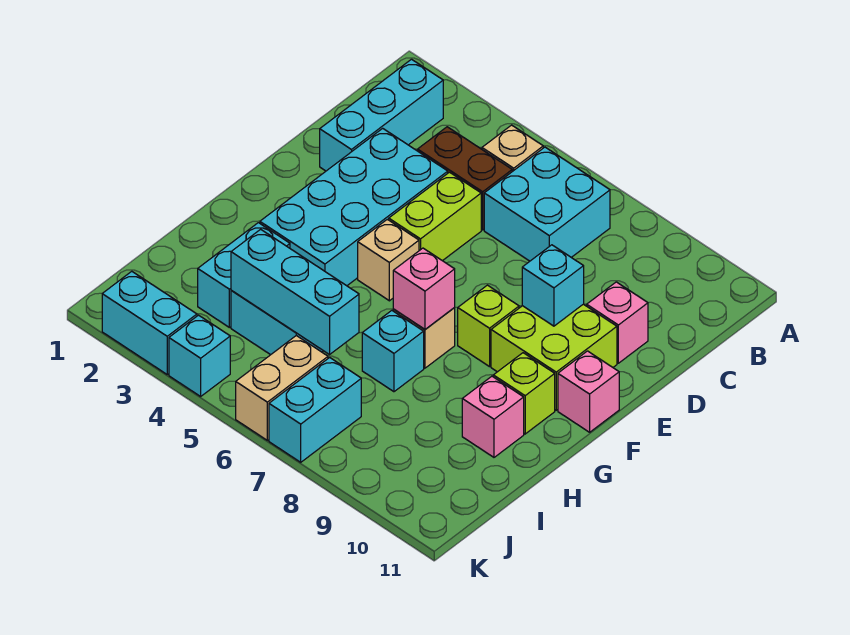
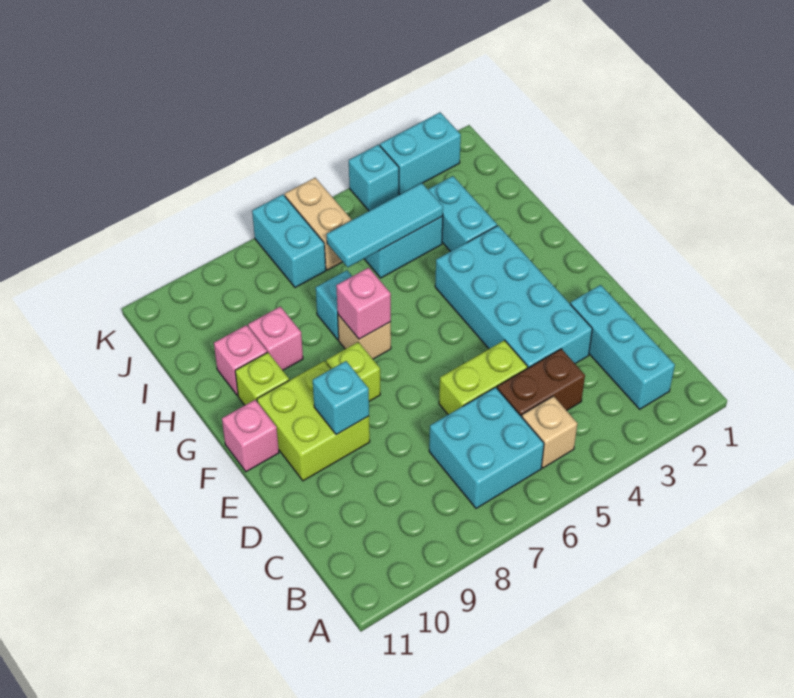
lime 1x2 brick [389,172,481,261] -> lime 1x2 brick turned to [439,340,528,415]
pink 1x1 brick [587,282,648,363] -> pink 1x1 brick moved to [248,307,303,370]
tan 1x1 brick [358,219,419,301] -> none
cyan 1x3 brick [231,229,359,355] -> cyan 1x3 tile [327,183,443,267]

